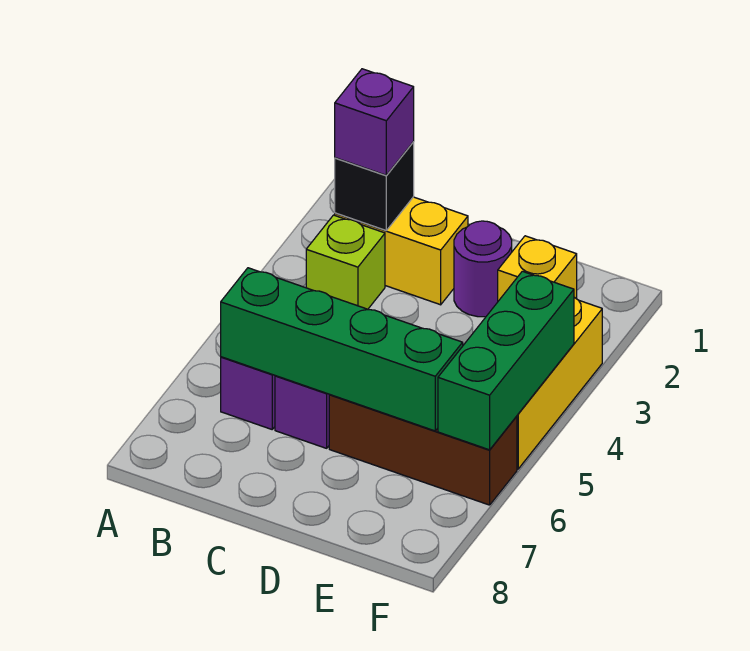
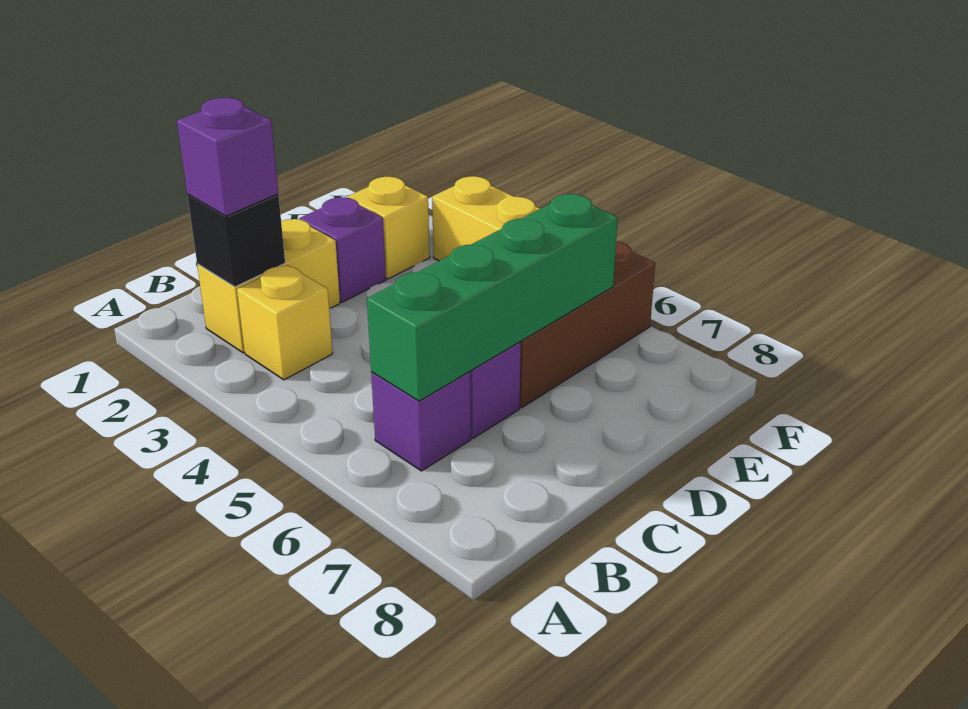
lime 1x1 brick [306,215,385,309] -> yellow 1x1 brick [237,265,333,380]
purple 1x1 round brick [454,221,512,317] -> purple 1x1 brick [299,197,386,302]
green 1x3 brick [438,271,574,450] -> none

